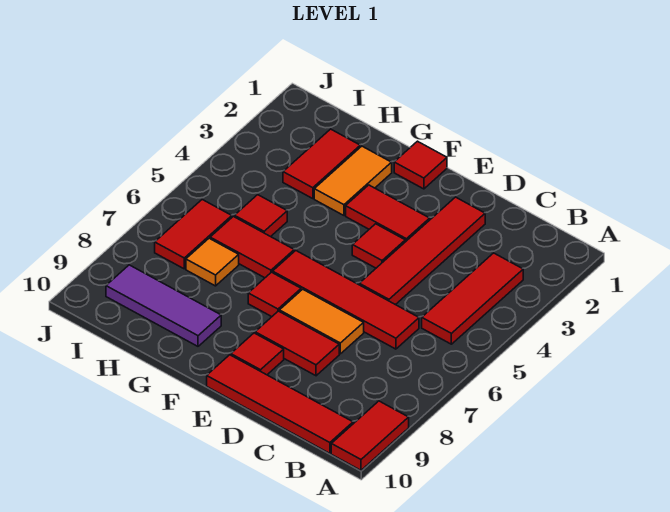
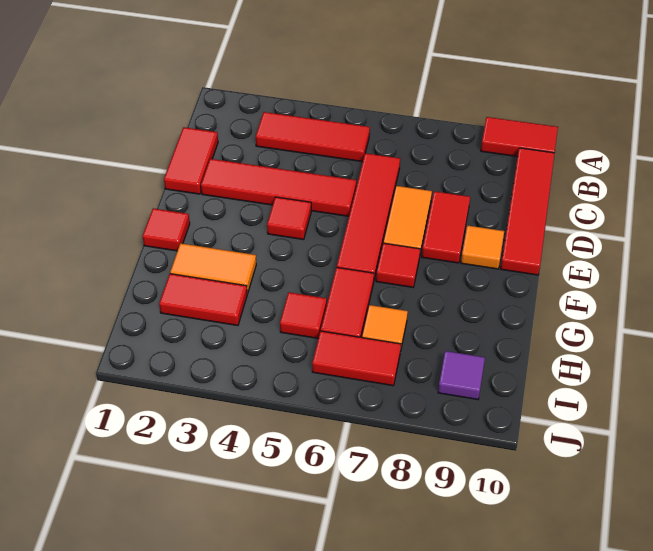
red 1x2 tile [346,185,430,242] -> red 1x2 tile moved to [164,127,218,194]
red 1x1 tile [231,333,284,375] -> orange 1x1 tile [461,225,504,269]
purple 1x3 tile [106,265,221,346] -> purple 1x1 tile [438,351,485,400]

